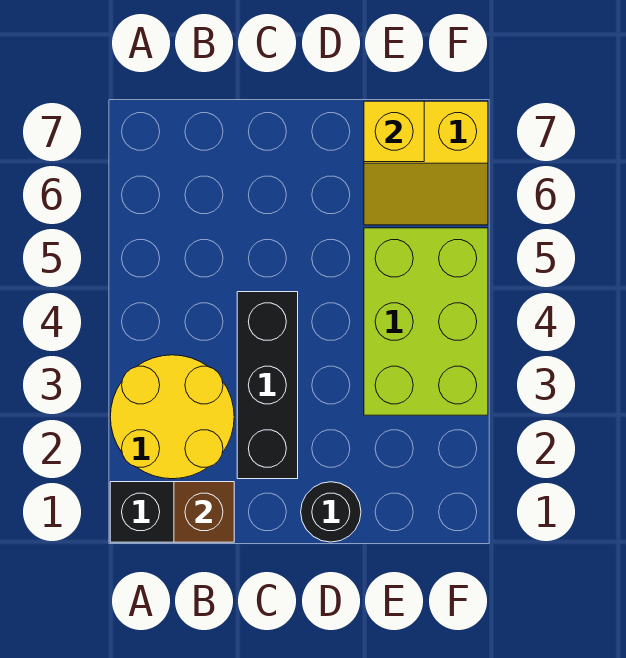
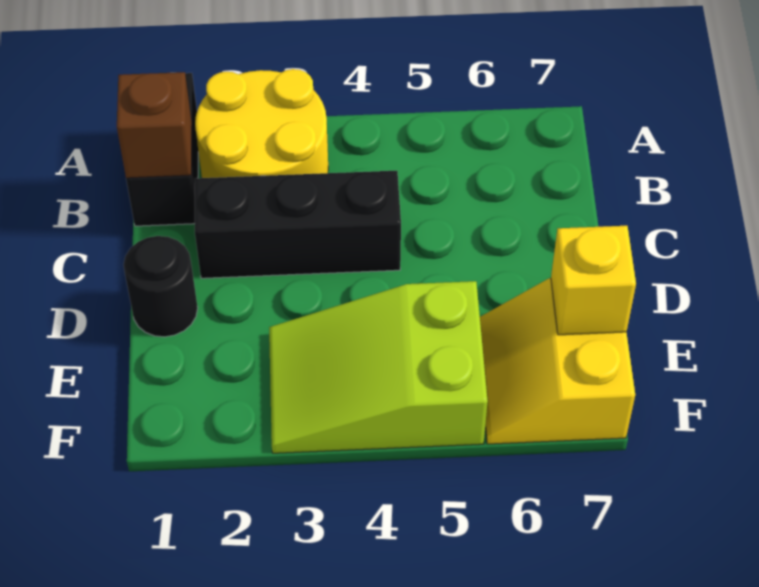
lime 2x3 brick [364,228,488,415] -> lime 2x3 slope [269,281,488,453]

